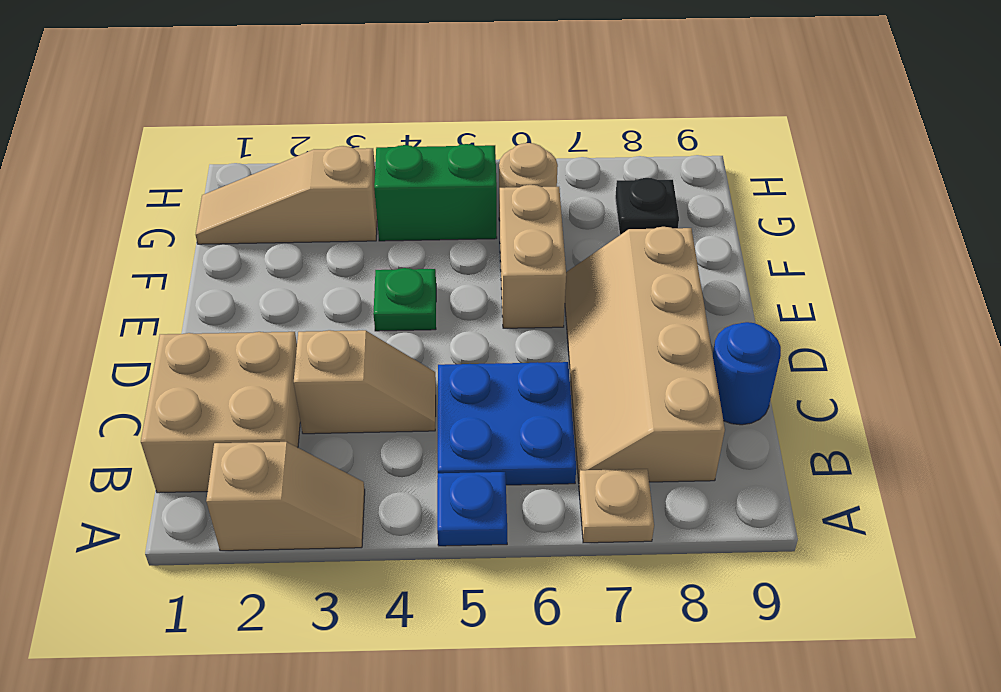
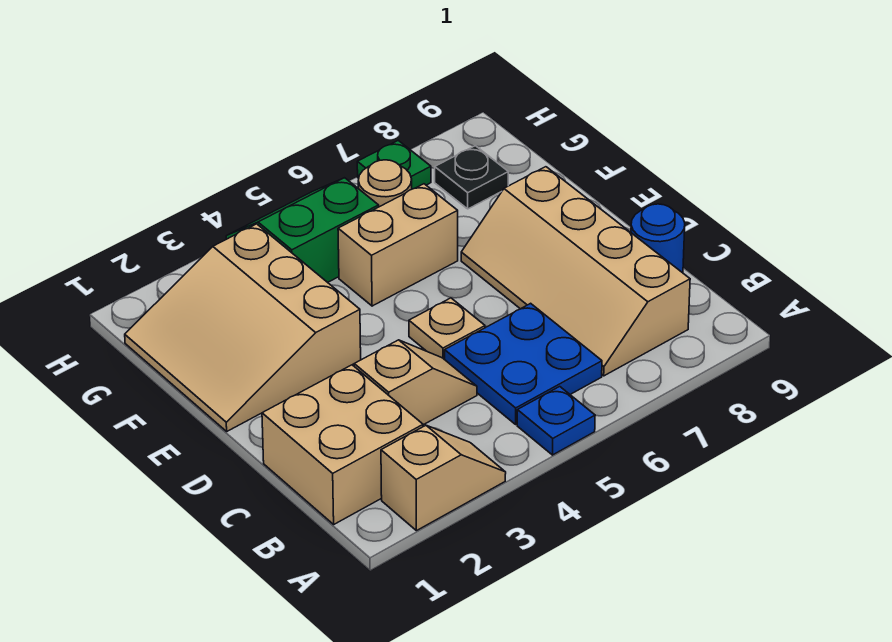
tan 1x1 plate [579,469,654,543] -> tan 1x1 plate moved to [409,298,485,360]
green 1x1 plate [373,268,436,331] -> green 1x1 plate moved to [357,141,431,189]
tan 1x2 brick [500,185,566,328] -> tan 1x2 brick turned to [338,184,458,306]
tan 1x3 slope [196,146,377,244] -> tan 3x3 slope [125,224,361,431]

